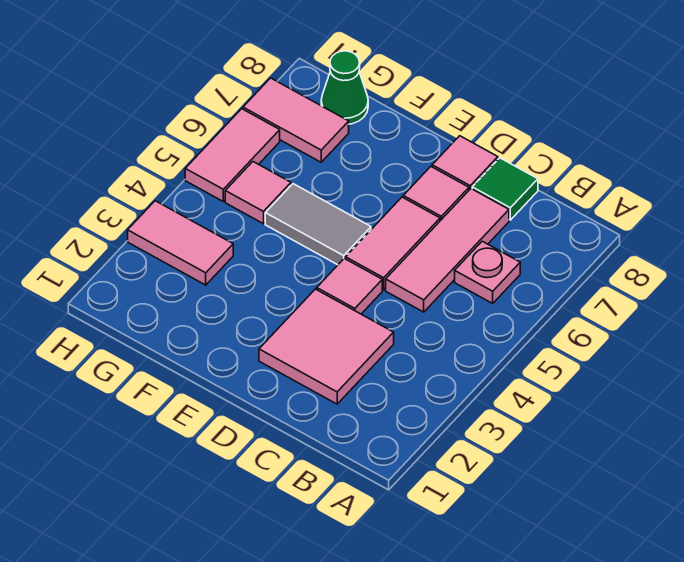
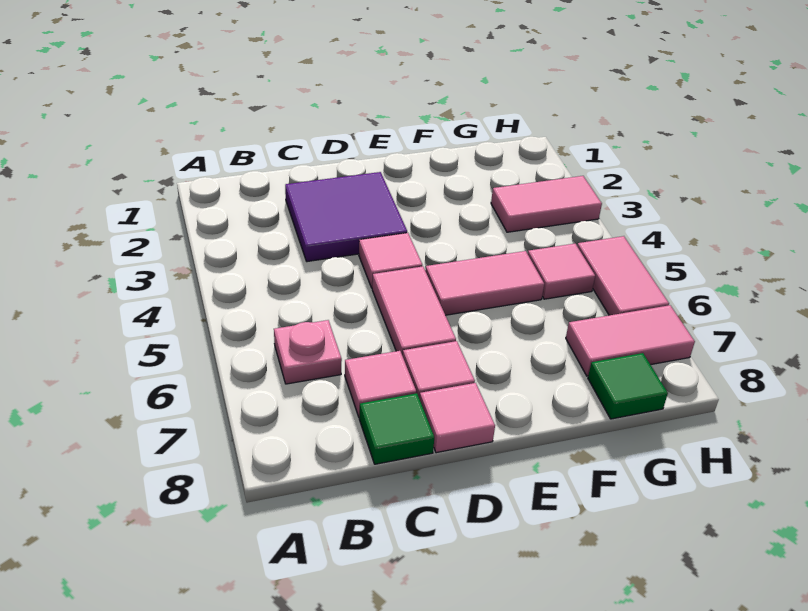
pink 2x2 tile [259,289,394,404] -> purple 2x2 tile [285,172,407,262]
pink 1x3 tile [386,189,509,312] -> pink 1x1 tile [345,351,416,417]
grey 1x2 tile [265,184,371,265] -> pink 1x2 tile [425,251,544,315]
green 1x1 cone [321,51,368,124] -> green 1x1 tile [588,353,668,419]

